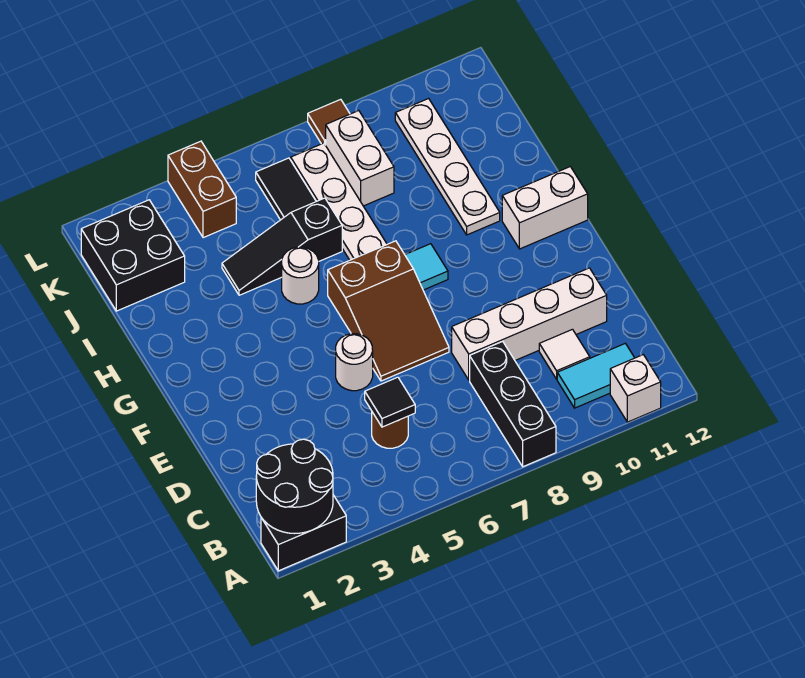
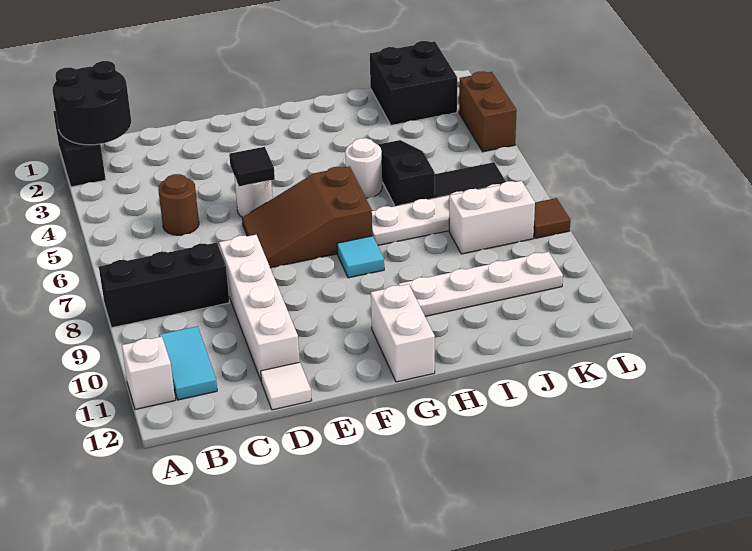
black 1x1 tile [365,377,415,427] -> black 1x1 tile moved to [229,147,275,186]
white 1x1 tile [539,329,590,379] -> white 1x1 tile moved to [261,362,312,410]
brown 1x2 brick [168,141,236,238] -> brown 1x2 brick turned to [459,71,517,152]

